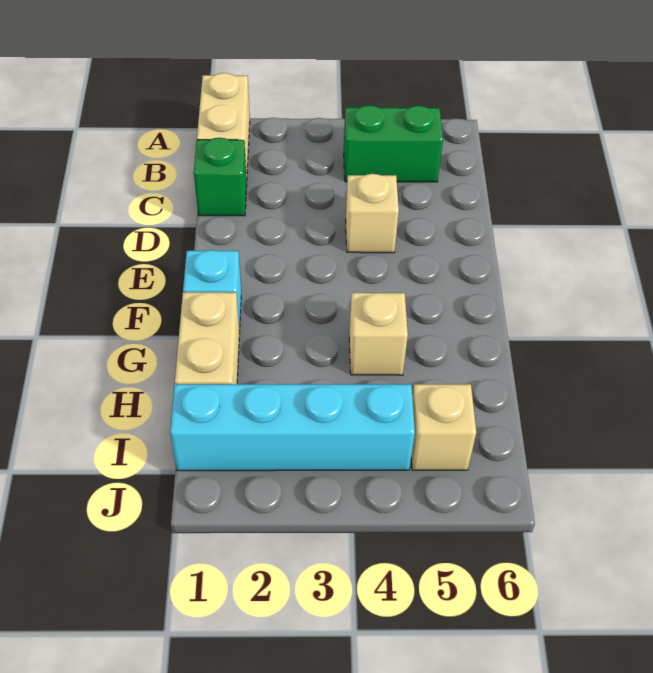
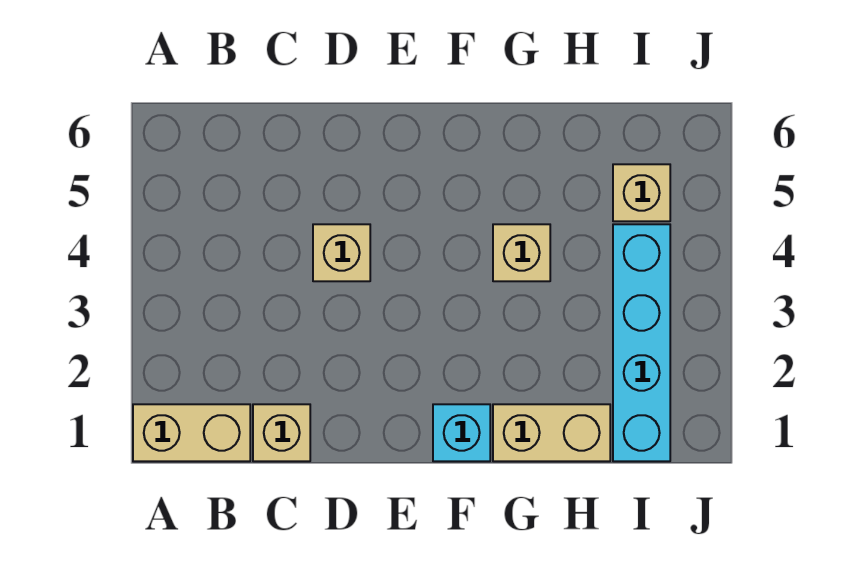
green 1x2 brick [344,105,443,182] -> none
green 1x1 brick [194,138,247,216] -> tan 1x1 brick [253,404,310,461]

